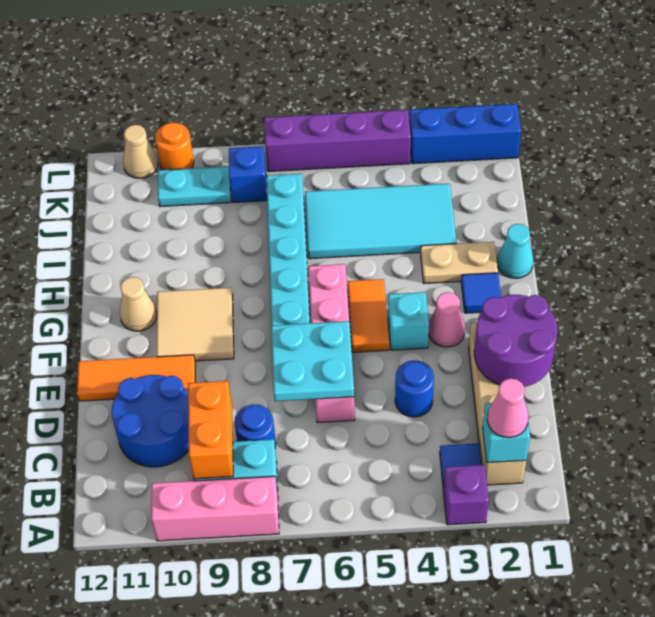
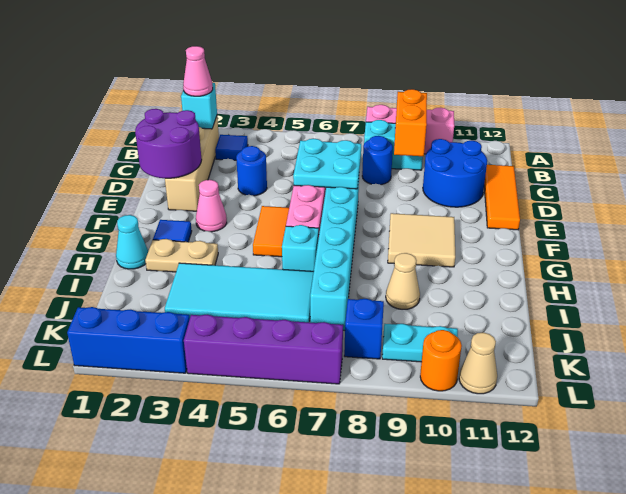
purple 1x1 brick [443,465,489,525] -> none
orange 1x3 tile [77,355,195,401] -> orange 1x3 tile turned to [484,165,520,230]
cyan 1x1 brick [388,292,429,350] -> cyan 1x1 brick moved to [282,225,319,271]
tan 1x1 cone [120,277,157,331] -> tan 1x1 cone moved to [386,253,420,310]

